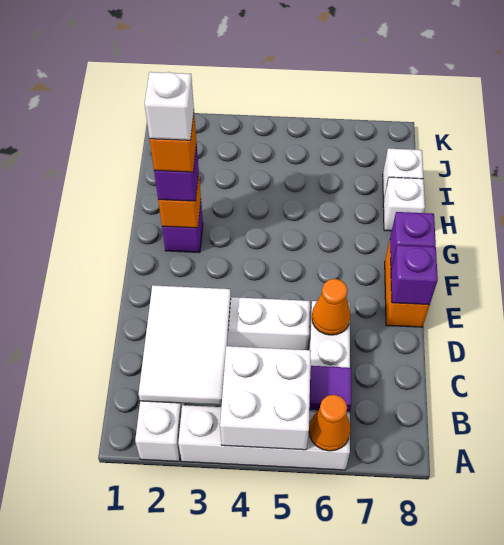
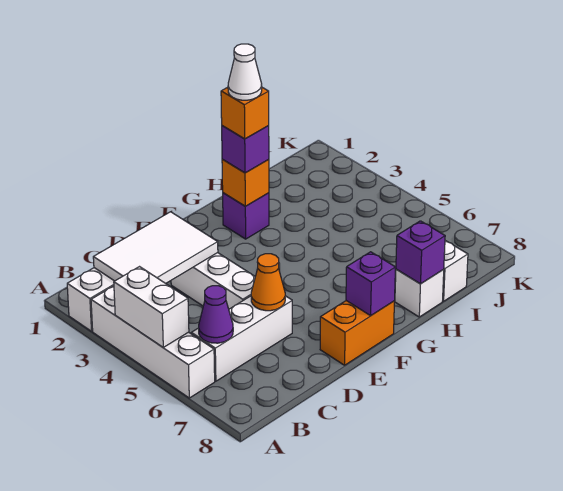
white 2x2 brick [220,346,311,450] -> white 1x2 brick [114,267,189,347]
orange 1x1 cone [309,395,351,451] -> none
purple 1x1 tile [309,366,351,412] -> purple 1x1 cone [199,286,233,343]
purple 1x1 brick [391,245,438,305] -> purple 1x1 brick moved to [396,221,445,284]
white 1x1 brick [145,72,194,140] -> white 1x1 cone [228,44,262,100]

